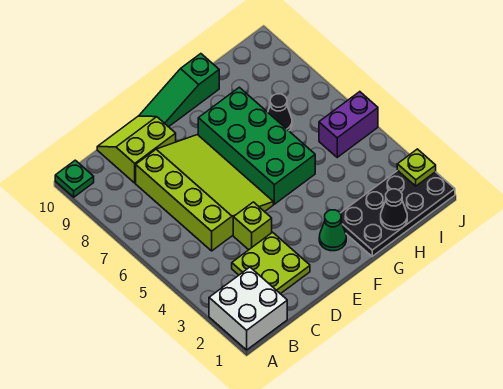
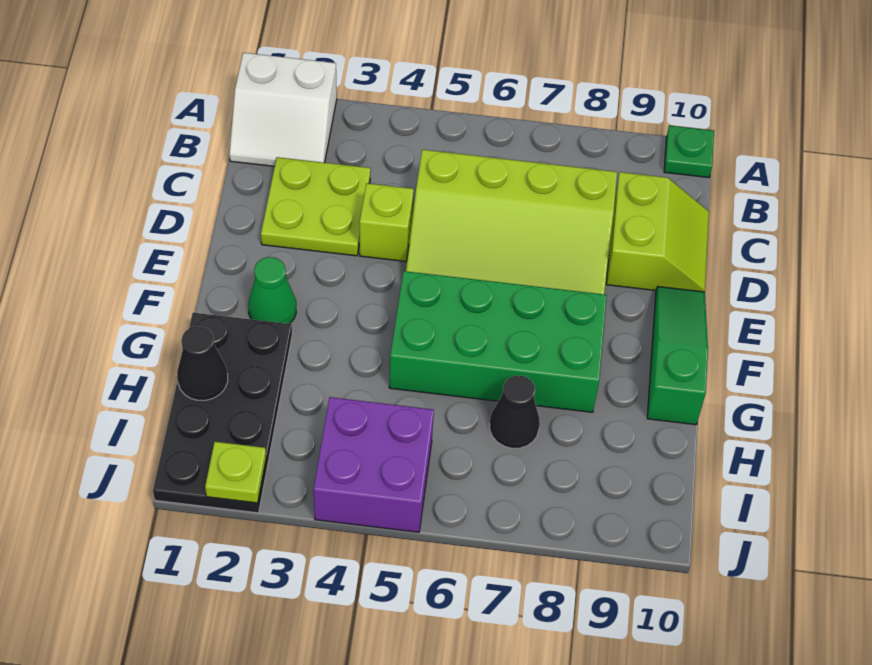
white 2x2 brick [209,267,287,350] -> white 2x2 slope [229,53,337,166]
purple 1x2 brick [319,92,378,157] -> purple 2x2 brick [313,397,434,532]

